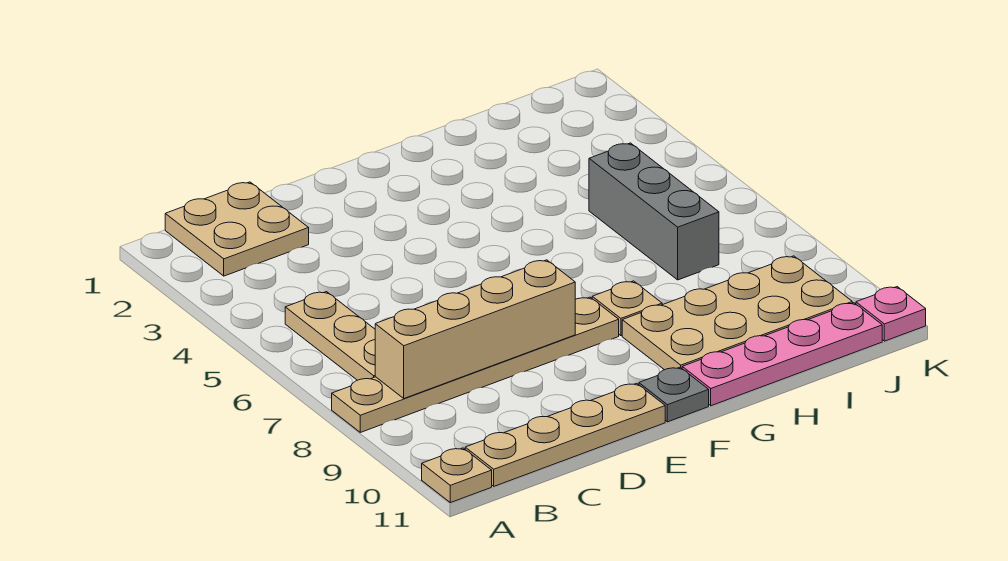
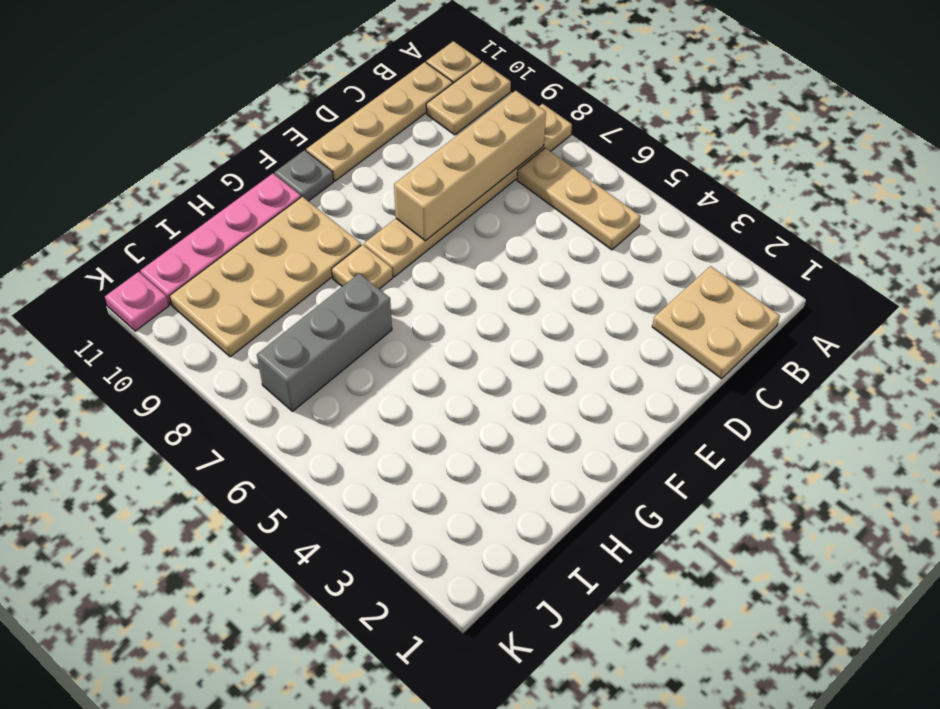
none -> tan 1x2 plate [426,62,511,135]
grey 1x3 brick [589,143,719,280] -> grey 1x3 brick turned to [257,273,392,411]

